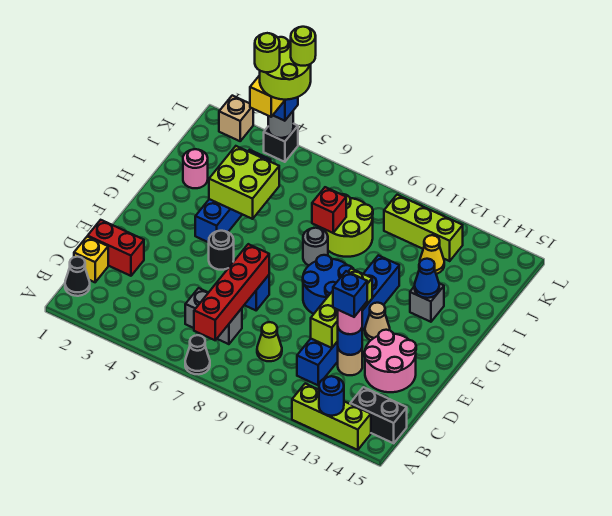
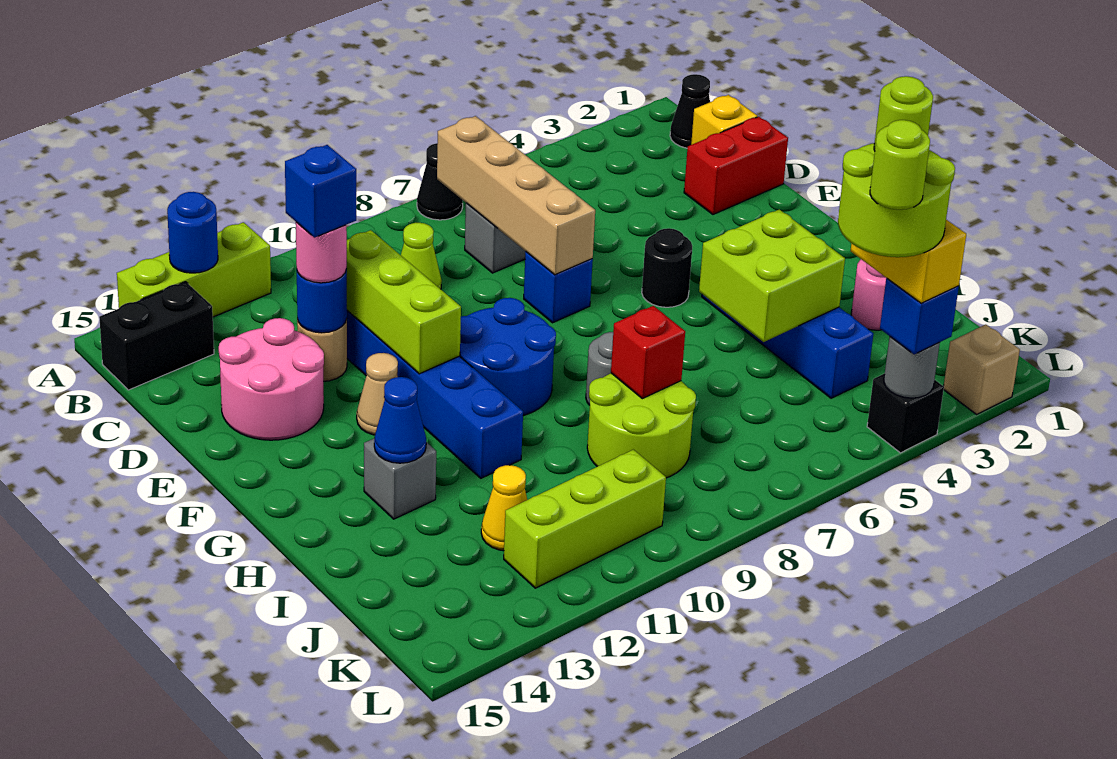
red 1x4 brick [194,244,269,340] -> tan 1x4 brick [437,116,595,275]

